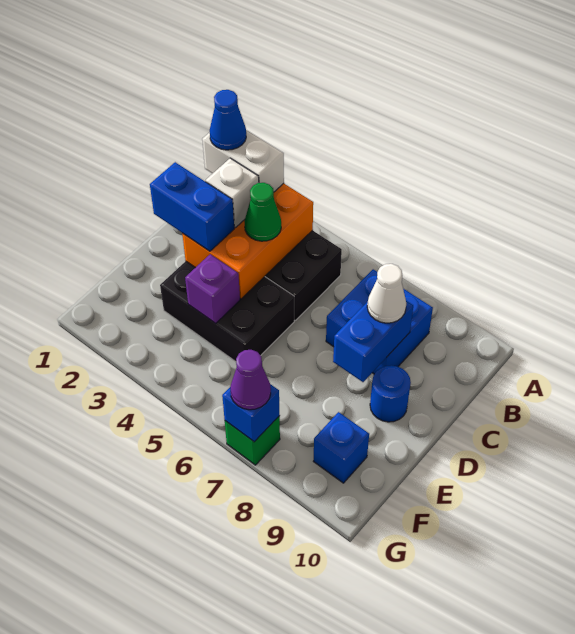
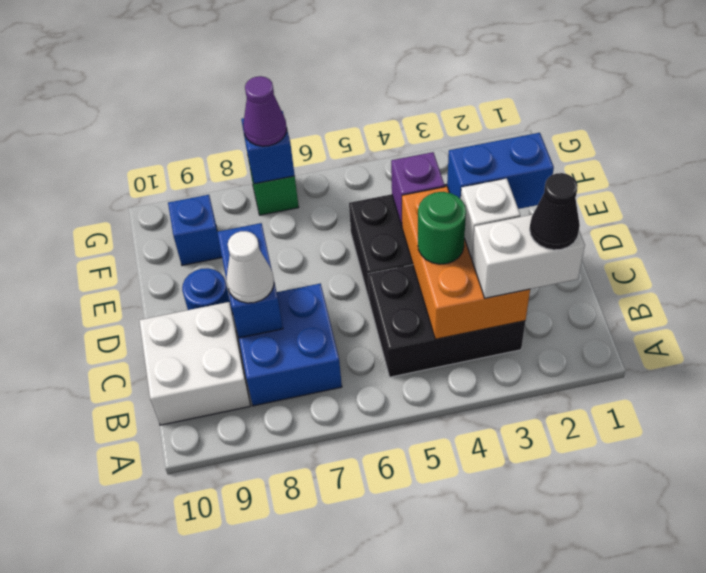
blue 1x1 cone [210,90,246,150] -> black 1x1 cone [530,173,580,250]
none -> white 2x2 brick [139,302,250,425]
green 1x1 cone [244,183,281,241] -> green 1x1 round brick [418,192,466,264]

